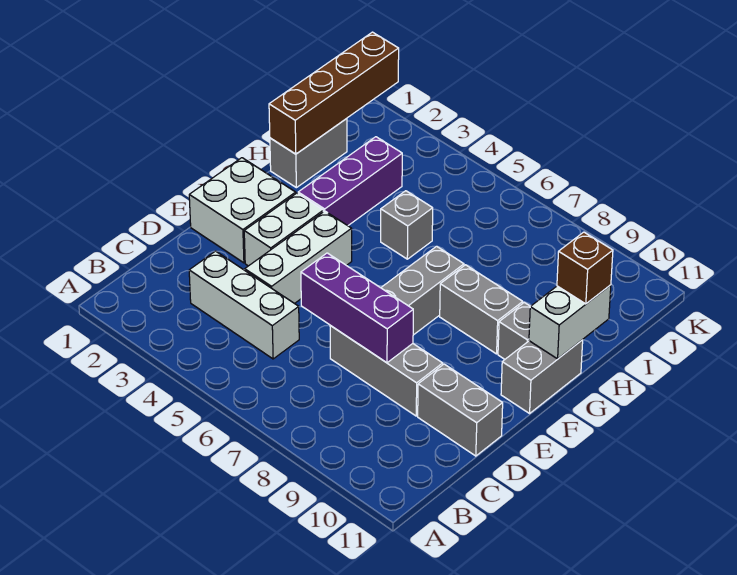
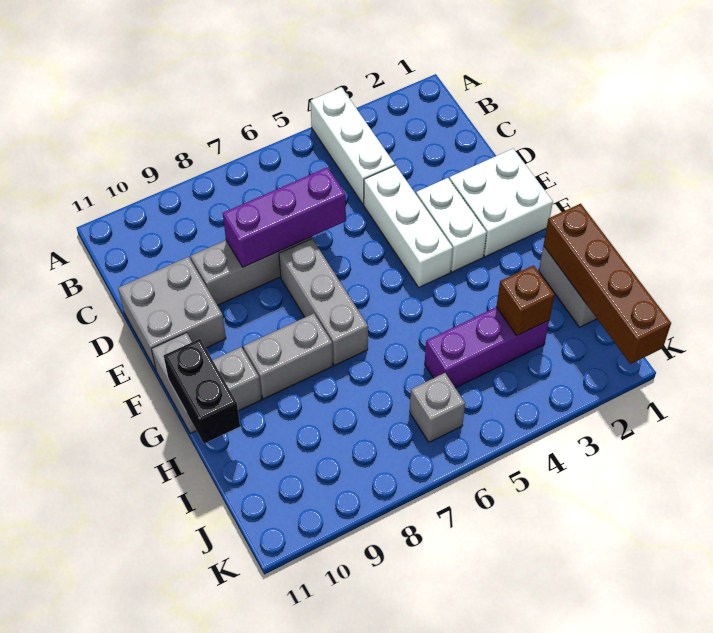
white 1x3 brick [189,251,299,359] -> white 1x3 brick turned to [311,87,395,204]
grey 1x2 brick [418,364,503,456] -> grey 2x2 brick [118,257,226,370]
purple 1x3 brick [298,137,402,226] -> purple 1x3 brick turned to [425,307,549,388]
white 1x2 brick [529,285,611,359] -> black 1x2 brick [164,339,240,443]
grey 1x1 brick [381,191,433,259] -> grey 1x1 brick moved to [410,373,465,442]
brown 1x1 brick [557,232,613,304] -> brown 1x1 brick moved to [496,265,555,336]

